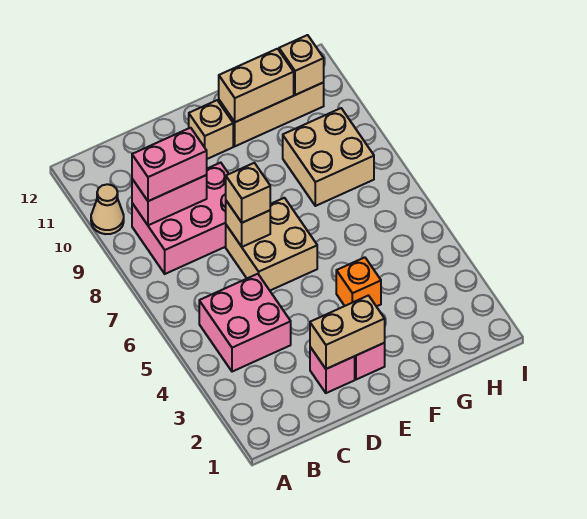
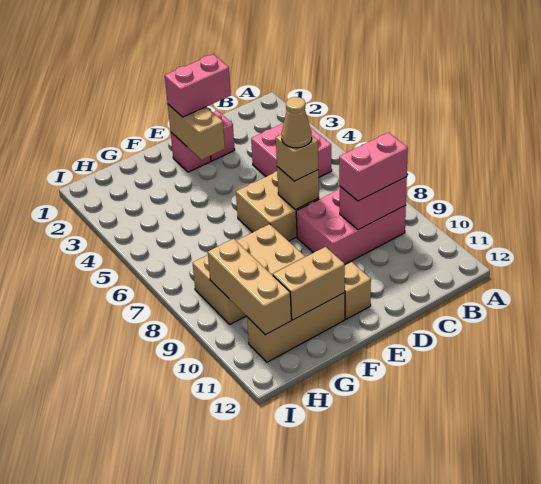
tan 1x1 cone [91,184,124,234] -> tan 1x1 cone moved to [281,97,312,148]
tan 1x2 brick [310,296,385,369] -> tan 1x2 brick turned to [168,105,225,160]
none -> pink 1x2 brick [165,54,231,117]
orange 1x1 brick [336,257,381,307] -> none
tan 2x2 brick [283,108,374,206] -> tan 2x3 brick [193,224,305,324]
tan 1x1 brick [279,35,324,95] -> tan 1x3 brick [208,239,291,335]

